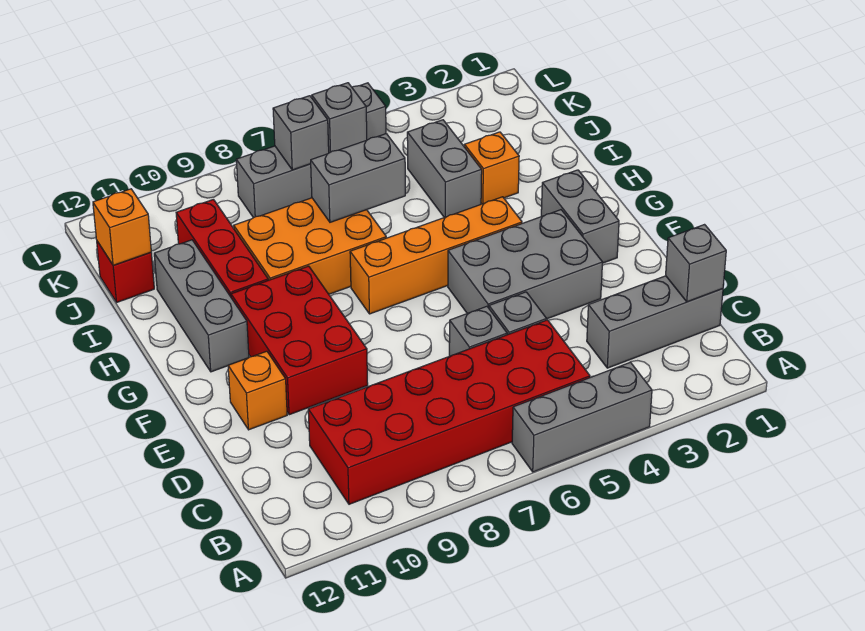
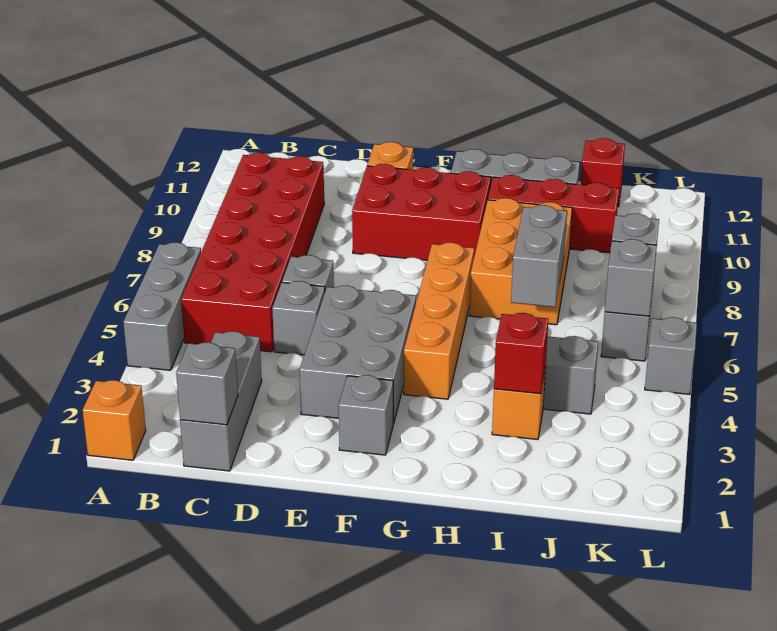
grey 1x2 brick [541,170,619,263] -> grey 1x1 brick [339,375,393,455]
none -> red 1x1 brick [494,313,548,394]
orange 1x1 brick [93,189,151,265] -> orange 1x1 brick moved to [83,380,146,460]

